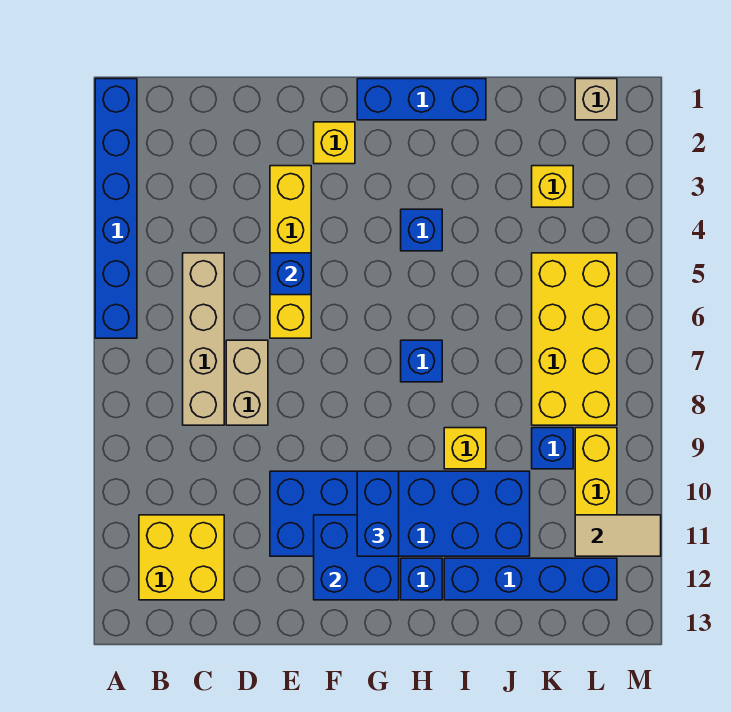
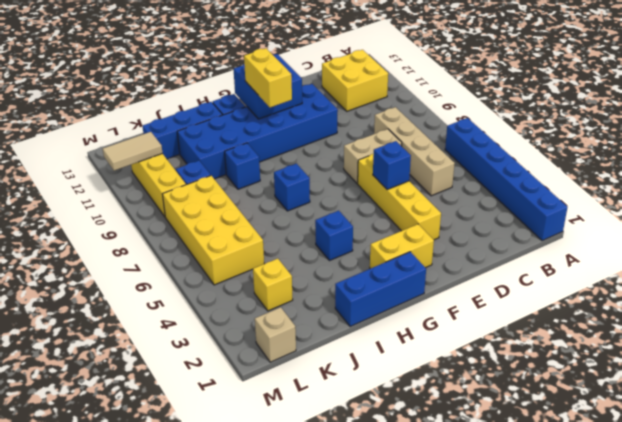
tan 1x2 brick [226,340,268,425] -> tan 1x2 brick turned to [344,129,402,184]
yellow 1x1 brick [314,122,355,164] -> yellow 1x2 brick [370,224,434,269]
blue 1x2 brick [357,471,399,556] -> yellow 1x2 brick [244,48,292,107]
yellow 1x1 brick [444,428,486,469] -> blue 1x1 brick [225,143,260,189]
blue 1x4 brick [444,558,617,600] -> blue 1x3 brick [143,102,222,159]

